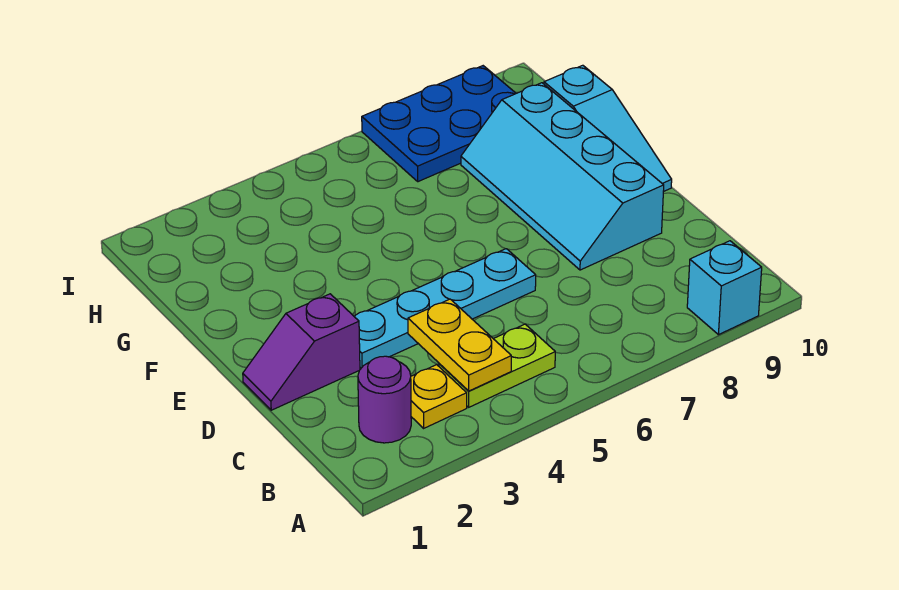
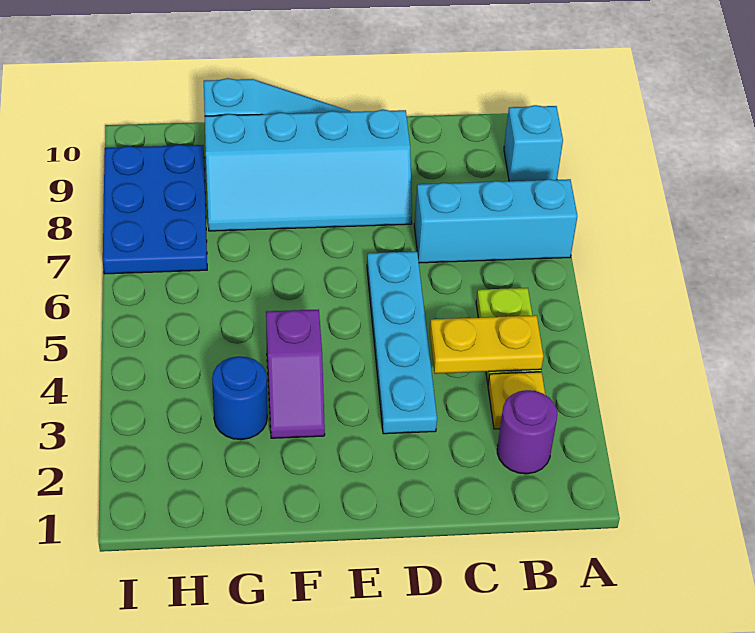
none -> cyan 1x3 brick [414,179,577,263]
purple 1x2 slope [243,294,360,410] -> purple 1x2 slope moved to [266,310,325,438]
none -> blue 1x1 round brick [212,356,267,440]

